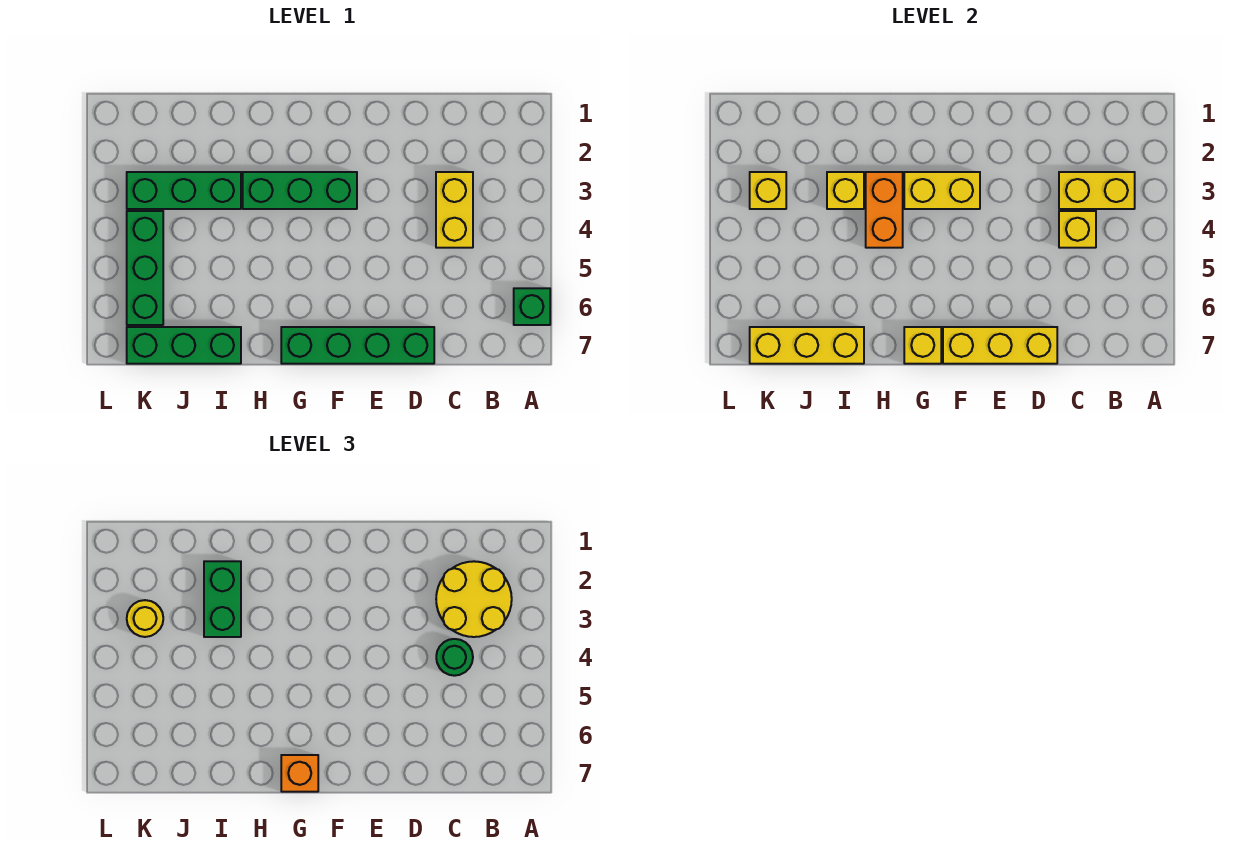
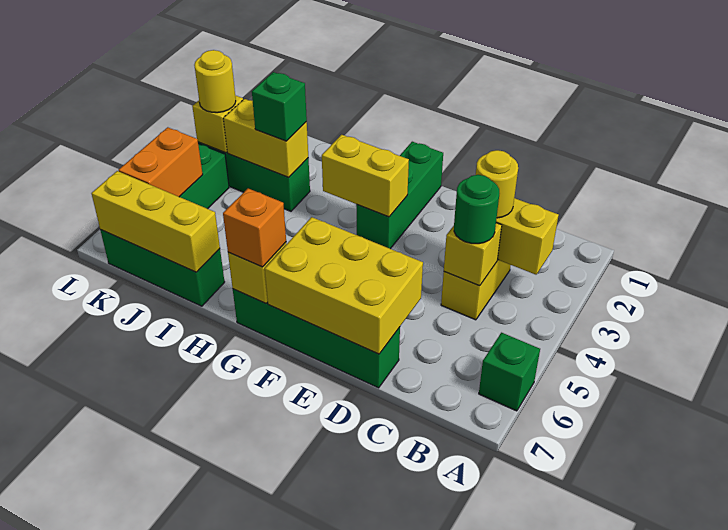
yellow 2x2 round brick [436,561,512,637] -> yellow 1x1 round brick [476,150,518,218]
yellow 1x3 brick [943,327,1057,364] -> yellow 2x3 brick [265,217,423,354]
green 1x3 brick [243,172,357,209] -> green 1x3 brick turned to [356,142,443,249]
orange 1x2 brick [866,172,903,248] -> orange 1x2 brick moved to [119,127,203,197]
green 1x2 brick [204,561,241,637] -> green 1x1 brick [252,72,307,141]
yellow 1x1 brick [827,172,864,209] -> yellow 1x2 brick [223,99,308,177]

